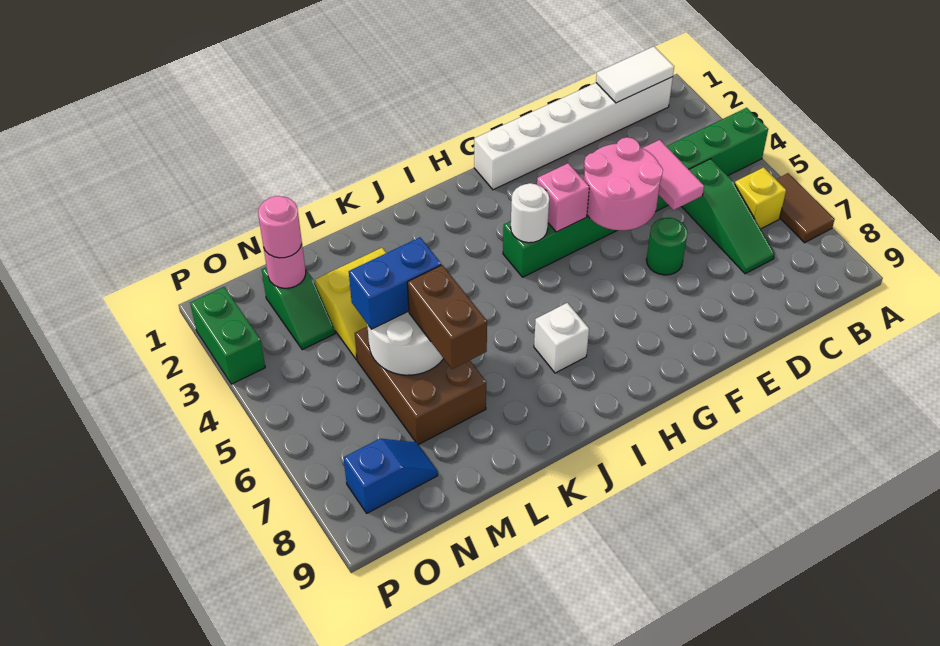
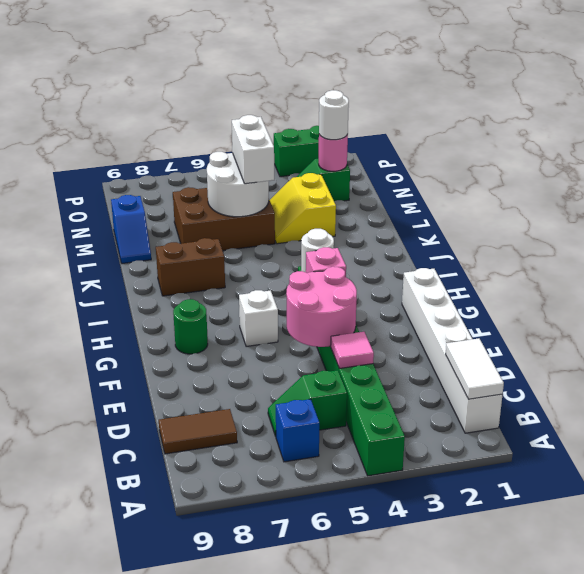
brown 1x2 tile [776,173,835,243] -> brown 1x2 tile moved to [159,409,237,454]
yellow 1x1 brick [735,167,786,229] -> blue 1x1 brick [276,399,319,462]
green 1x3 slope [681,159,775,274] -> green 1x2 slope [268,370,347,436]
pink 1x2 tile [643,140,704,210] -> pink 1x1 tile [330,332,374,369]
green 1x1 round brick [647,218,688,275] -> green 1x1 round brick moved to [173,299,208,354]
white 1x1 brick [534,303,589,373] -> white 1x1 brick moved to [239,290,278,347]
blue 1x2 brick [349,238,441,329] -> white 1x2 brick [232,115,274,184]
brown 1x2 brick [407,265,487,369] -> brown 1x2 brick moved to [156,238,225,296]
pink 1x1 round brick [258,196,302,258] -> white 1x1 round brick [319,90,349,140]
blue 1x2 slope [344,439,438,513] -> blue 1x2 slope moved to [111,195,151,264]

